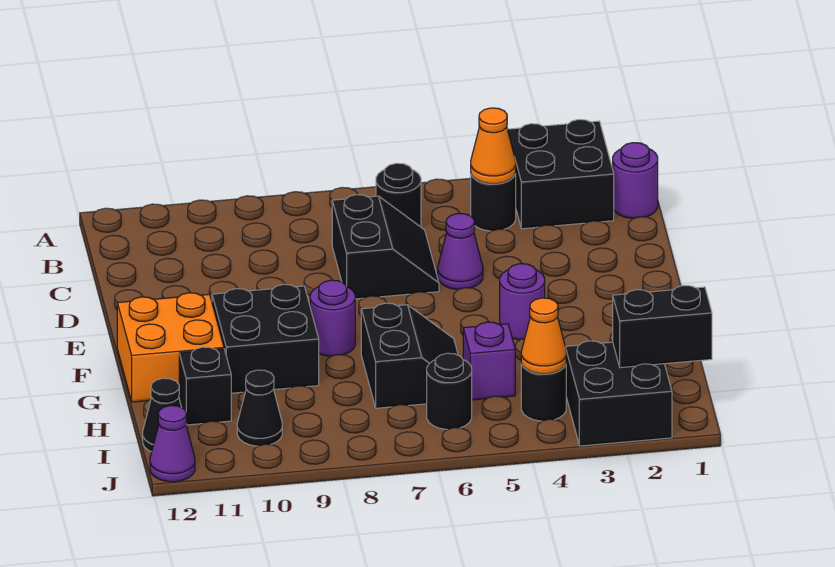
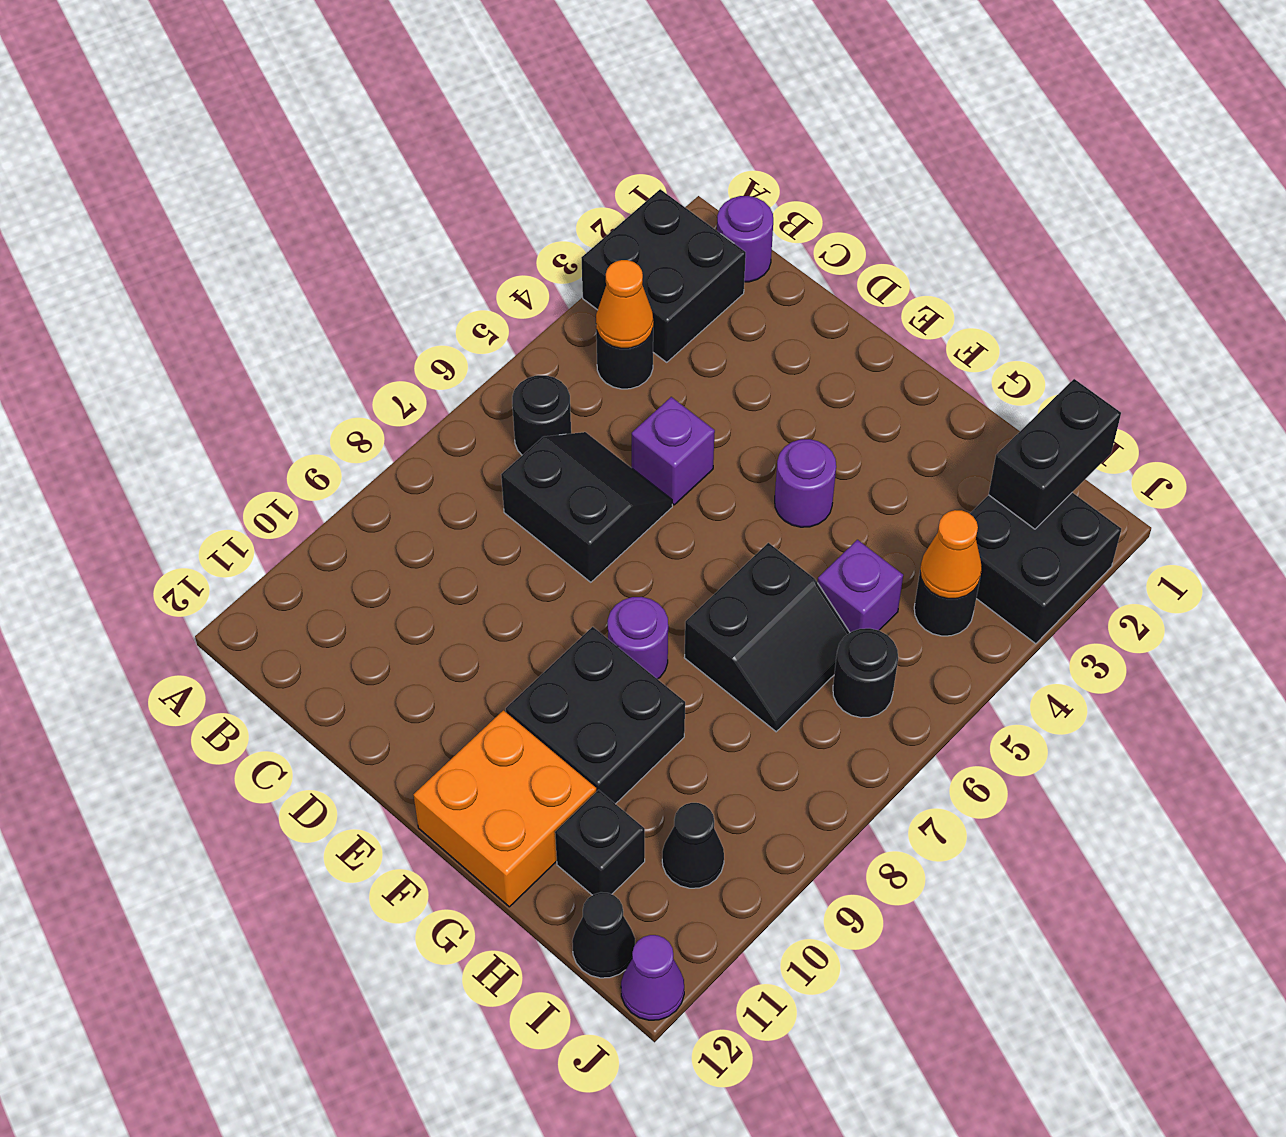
purple 1x1 cone [438,213,483,289] -> purple 1x1 brick [632,397,715,505]
black 2x2 slope [361,303,458,408] -> black 2x2 slope turned to [684,543,850,732]

